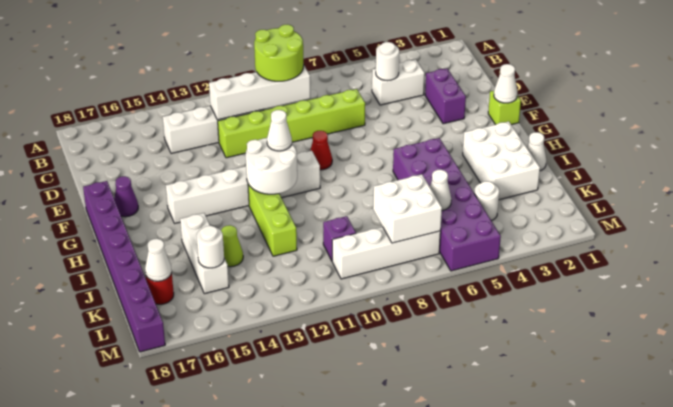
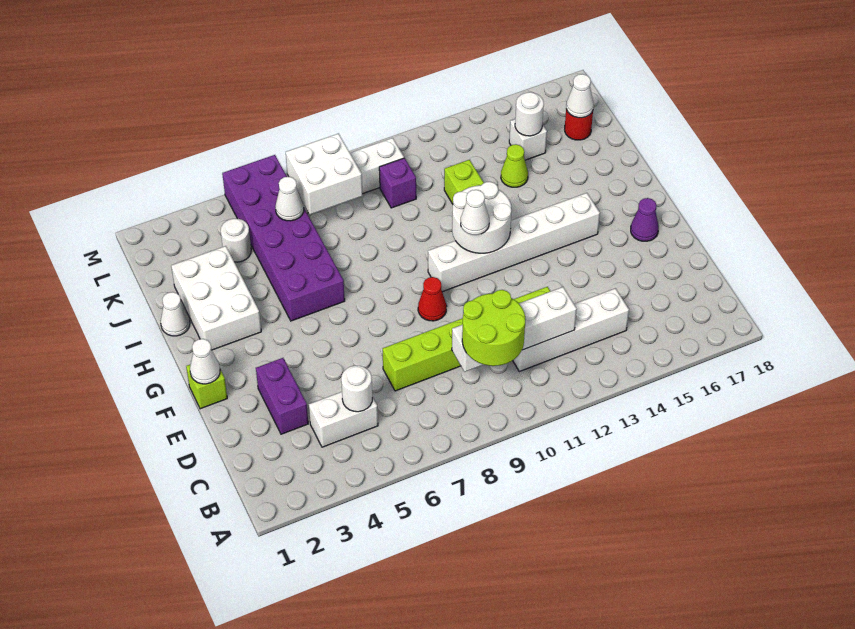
purple 1x8 brick [83,181,165,352] -> none
white 1x3 brick [180,213,229,294] -> white 1x1 brick [509,119,547,160]

